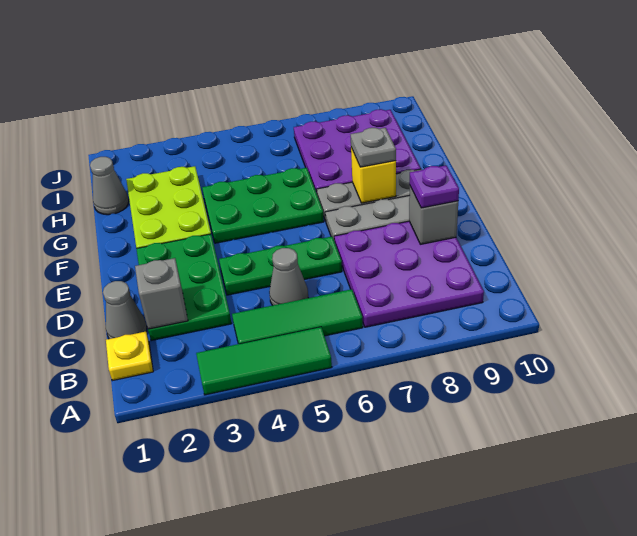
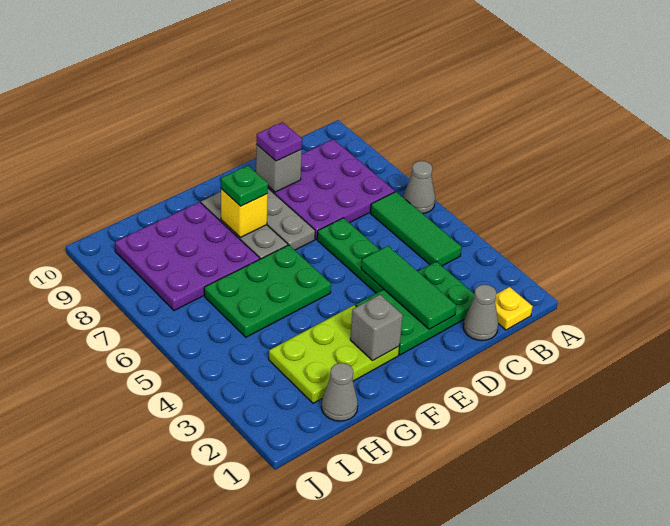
green 1x3 tile [196,327,332,395] -> green 1x3 tile moved to [361,246,456,329]
grey 1x1 brick [135,258,188,329] -> grey 1x1 brick moved to [350,295,403,361]
grey 1x1 cone [269,248,308,305] -> grey 1x1 cone moved to [403,161,435,214]
green 2x3 plate [202,168,324,243] -> green 2x3 plate turned to [204,245,331,337]
grey 1x1 plate [351,128,396,167] -> green 1x1 plate [221,166,268,206]

